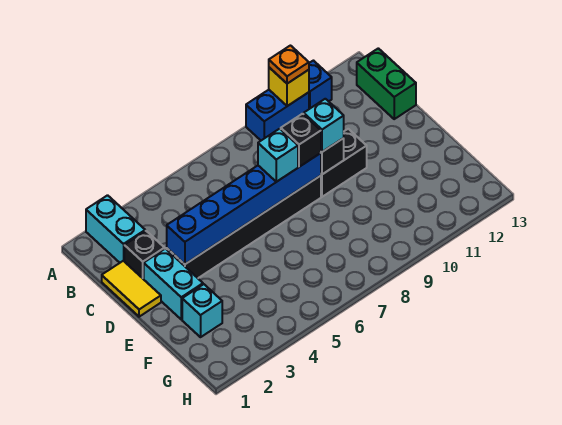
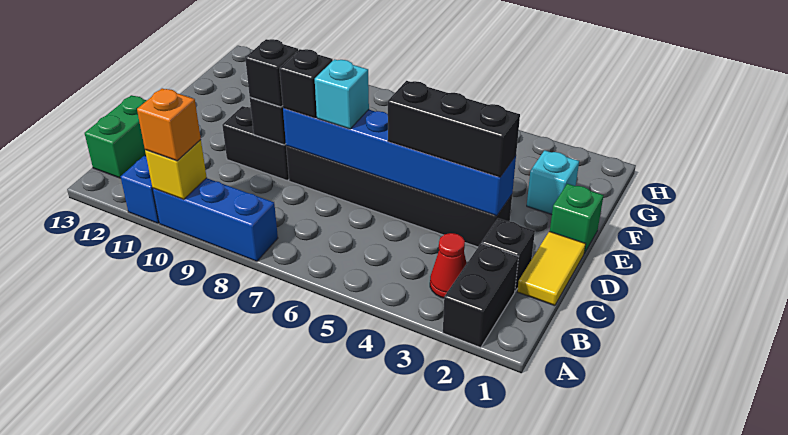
cyan 1x2 brick [86,195,145,263] -> black 1x2 brick [443,244,518,348]
blue 1x2 brick [246,90,309,140] -> blue 1x3 brick [153,178,278,261]
orange 1x1 plate [269,46,309,84] -> orange 1x1 brick [137,88,201,161]
none -> red 1x1 cone [430,233,467,298]
cyan 1x2 brick [144,249,203,319] -> none
none -> black 1x3 brick [388,81,520,177]
cyan 1x1 brick [304,99,344,152] -> black 1x1 brick [245,39,298,107]
none -> green 1x1 brick [550,184,604,254]

